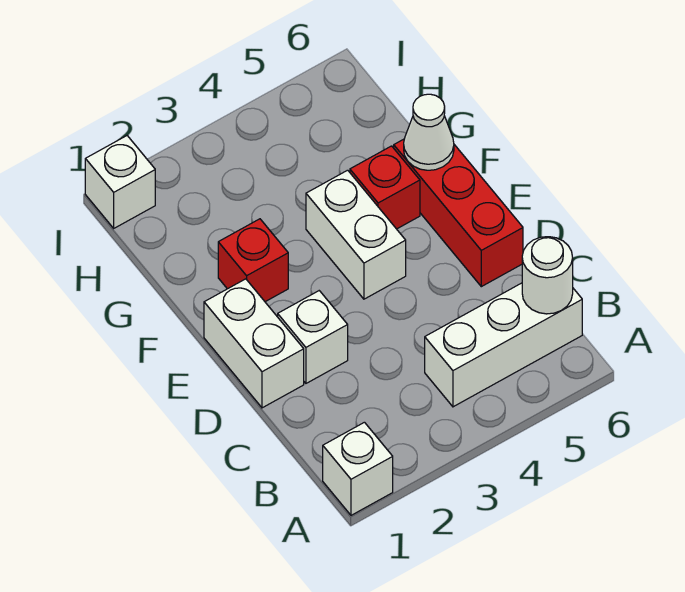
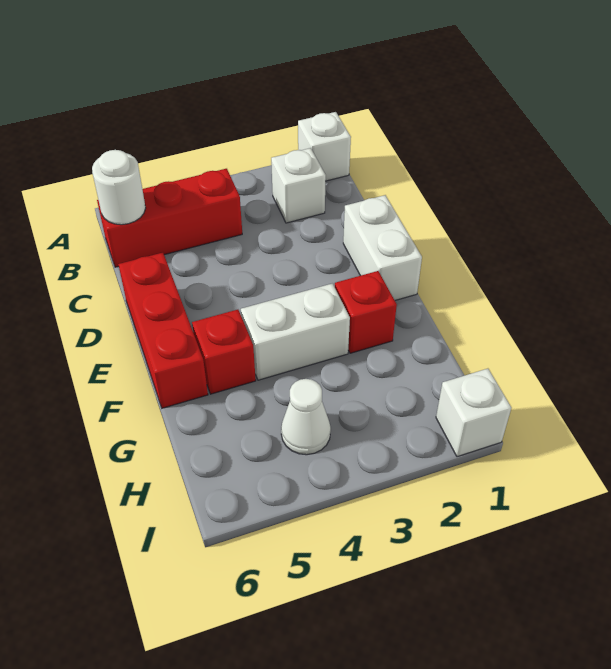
white 1x3 brick [425,283,582,407] -> red 1x3 brick [97,169,242,267]
white 1x1 brick [278,291,348,383] -> white 1x1 brick moved to [271,148,326,223]
white 1x2 brick [306,170,406,299] -> white 1x2 brick turned to [241,283,350,380]
white 1x1 cone [404,94,454,170] -> white 1x1 cone moved to [281,379,331,455]

